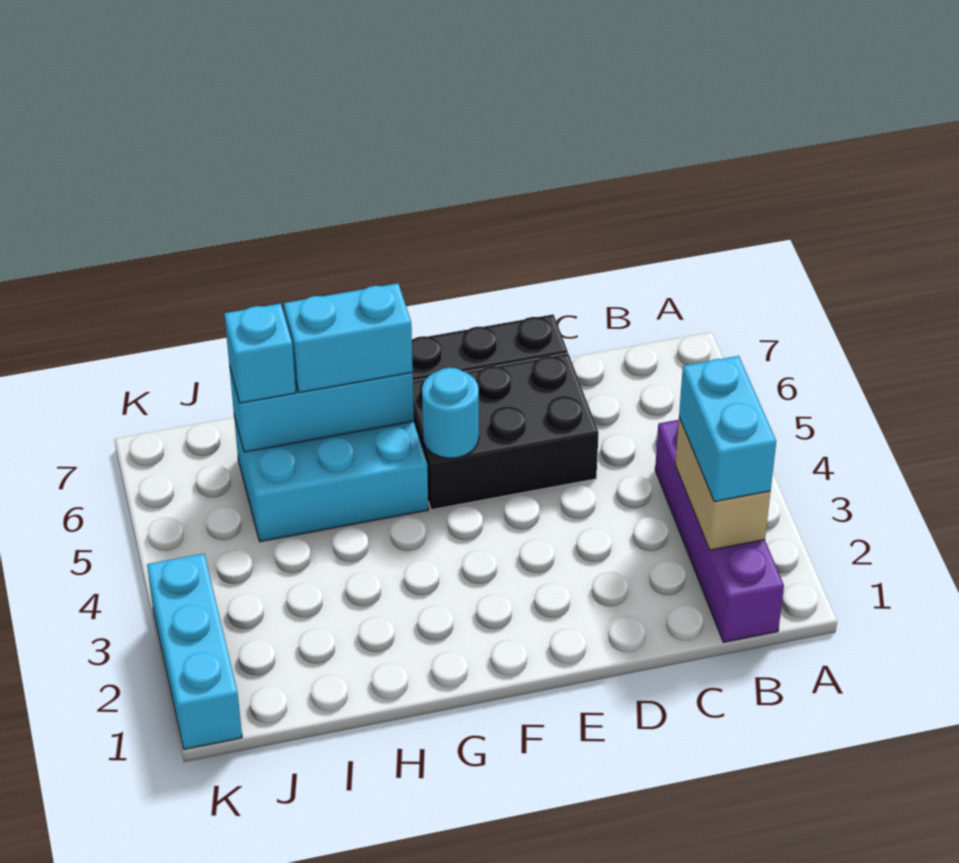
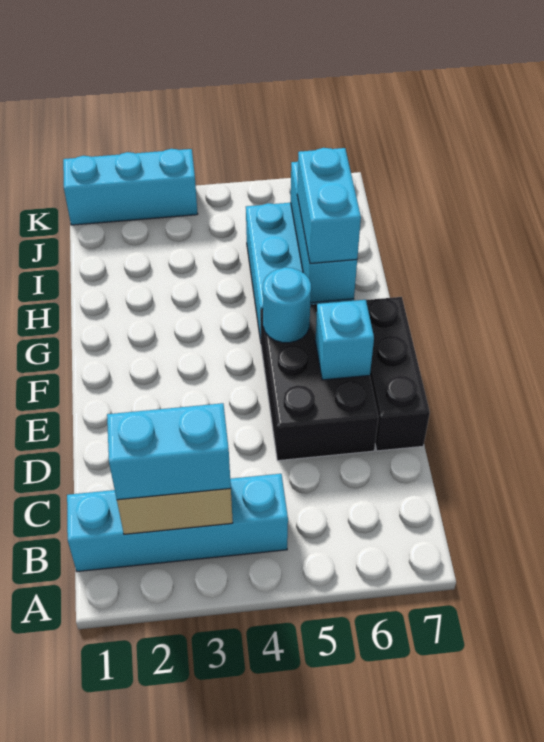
purple 1x4 brick [655,420,784,642] -> cyan 1x4 brick [67,474,288,572]
cyan 1x1 brick [224,304,296,403] -> cyan 1x1 brick moved to [315,300,374,380]

